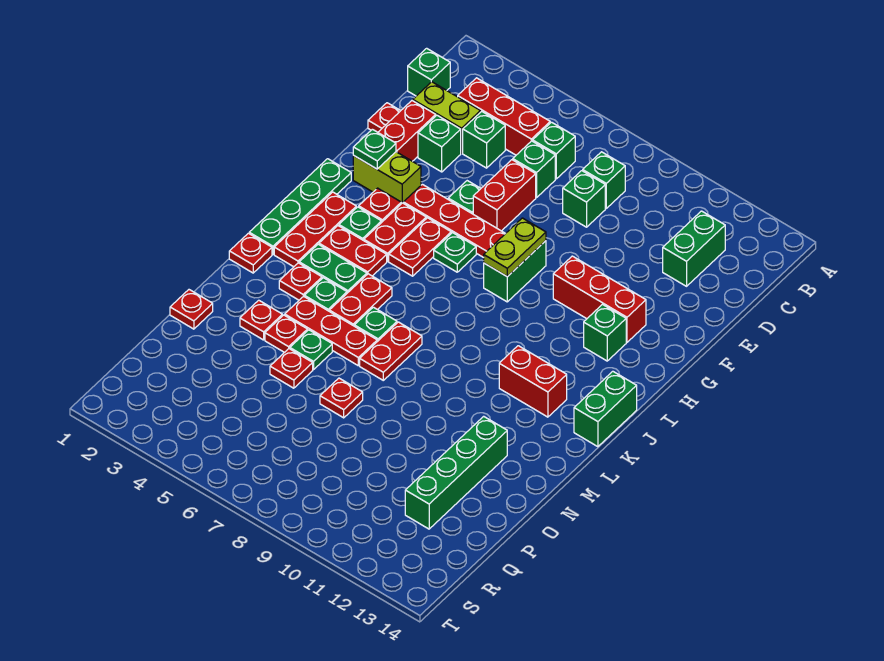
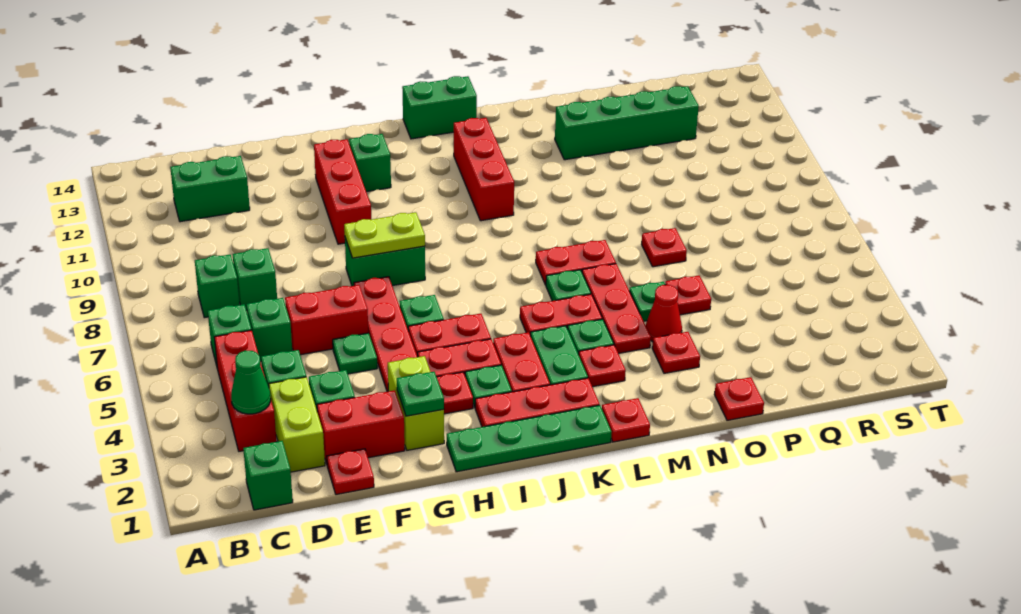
none -> green 1x1 cone [231,351,271,414]
red 1x2 brick [499,346,567,417] -> red 1x3 brick [454,118,514,221]
red 1x1 plate [265,315,307,353] -> red 1x1 cone [646,285,682,342]

